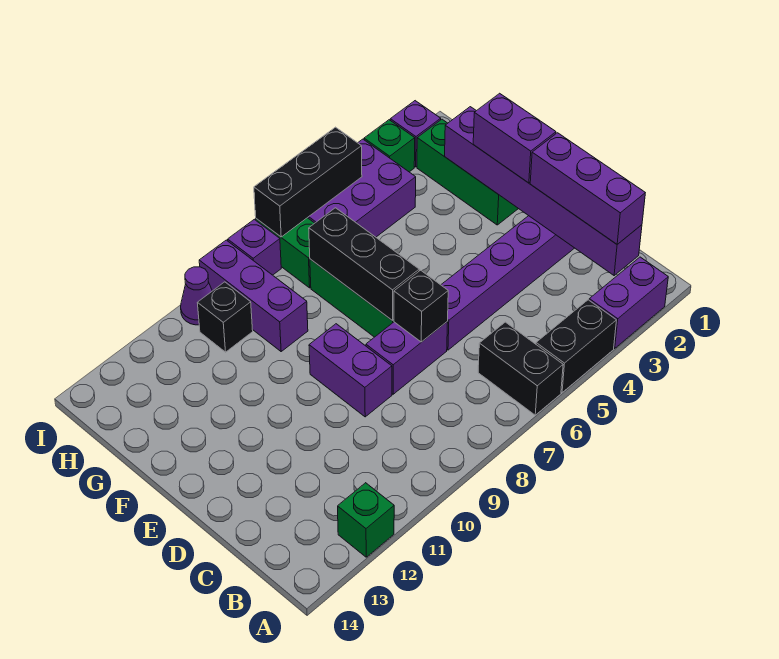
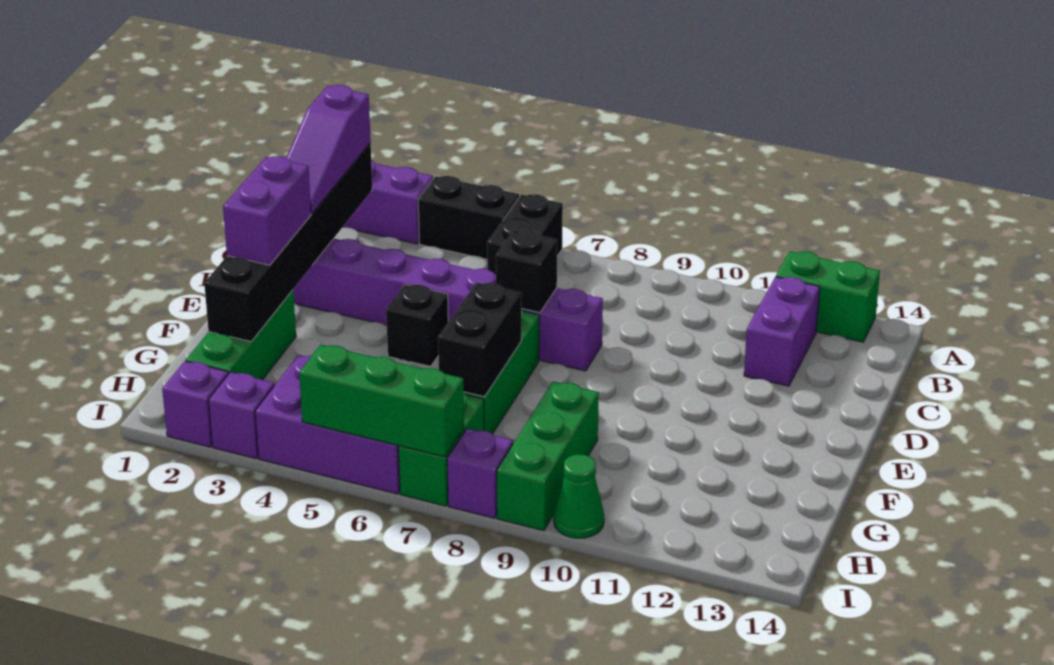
green 1x1 brick [338,483,394,557] -> green 1x2 brick [776,251,880,342]
purple 1x6 brick [445,107,642,275] -> black 1x6 brick [204,143,372,341]
purple 1x3 brick [530,133,645,244] -> purple 1x3 slope [286,85,371,214]
purple 1x2 brick [309,324,392,417] -> purple 1x2 brick moved to [744,277,820,386]
black 1x3 brick [309,208,419,321] -> black 1x2 brick [438,283,521,397]
purple 1x3 brick [199,240,308,351] -> green 1x3 brick [497,382,599,531]
black 1x1 brick [198,282,253,352] -> black 1x1 brick moved to [386,284,448,366]
green 1x1 brick [364,120,415,172] -> purple 1x1 brick [208,372,274,459]
black 1x3 brick [254,127,362,237] -> green 1x3 brick [299,345,464,457]
purple 1x1 cone [181,267,212,325] -> green 1x1 cone [554,454,604,538]

